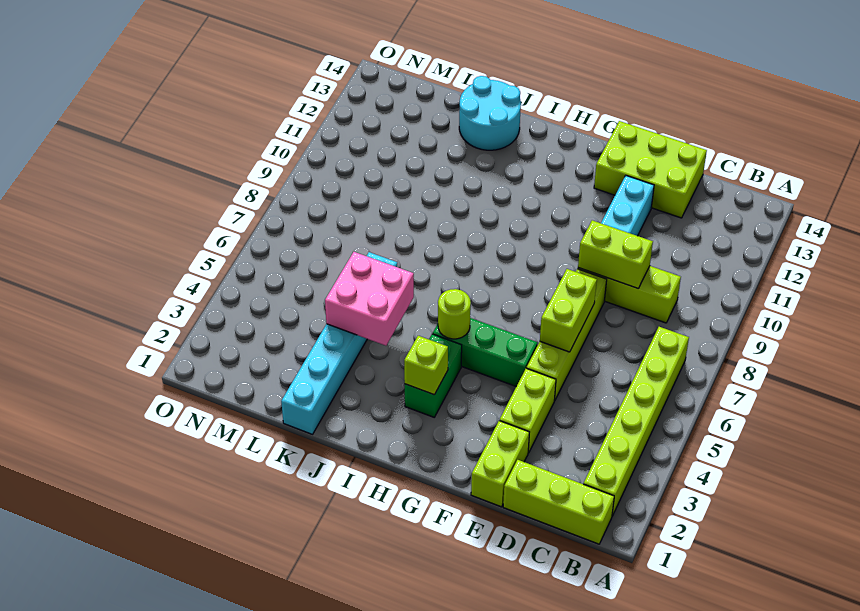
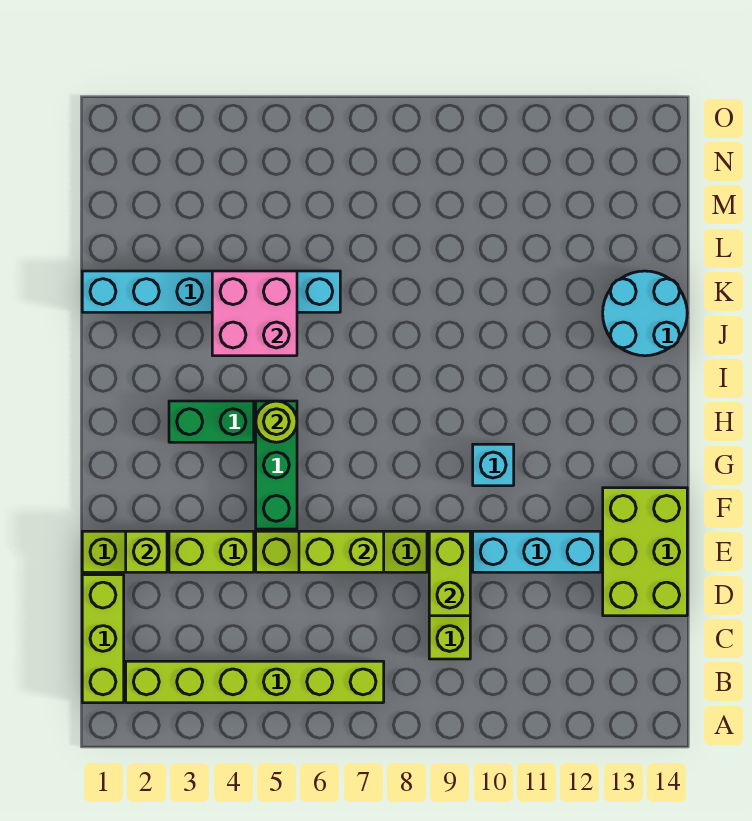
none -> cyan 1x1 brick [473,444,514,486]
lime 1x1 brick [404,336,448,395] -> lime 1x1 brick moved to [126,531,167,572]

